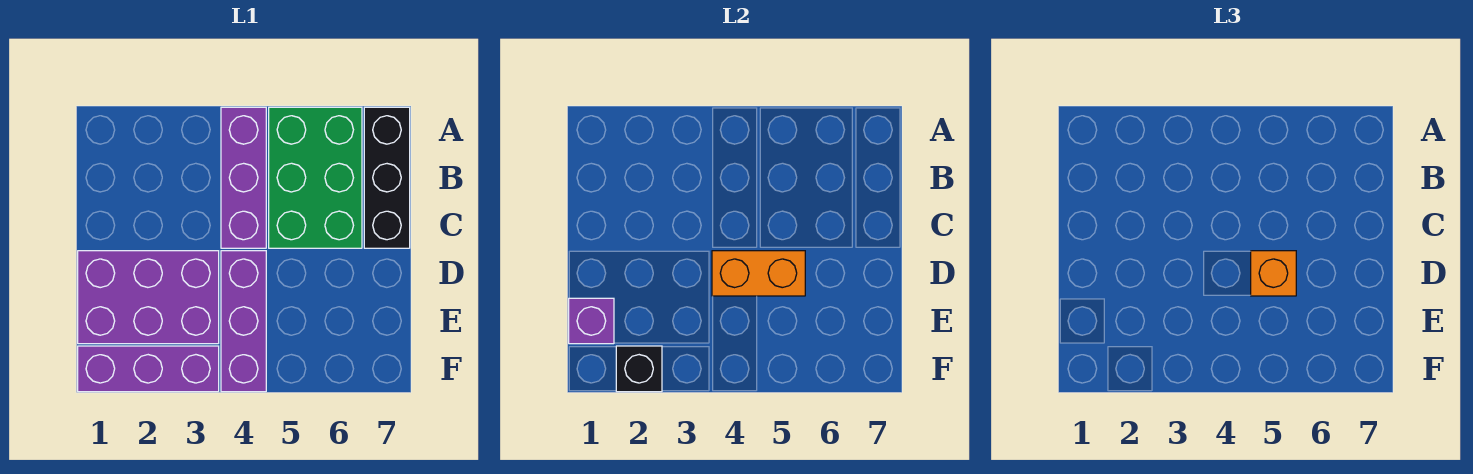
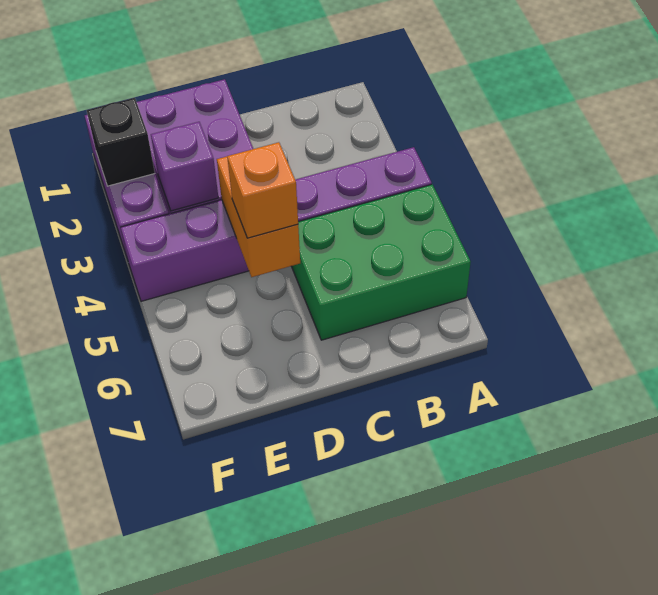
black 1x3 brick [364,107,410,248] -> none
purple 1x1 brick [569,298,614,344] -> purple 1x1 brick moved to [151,122,218,211]

